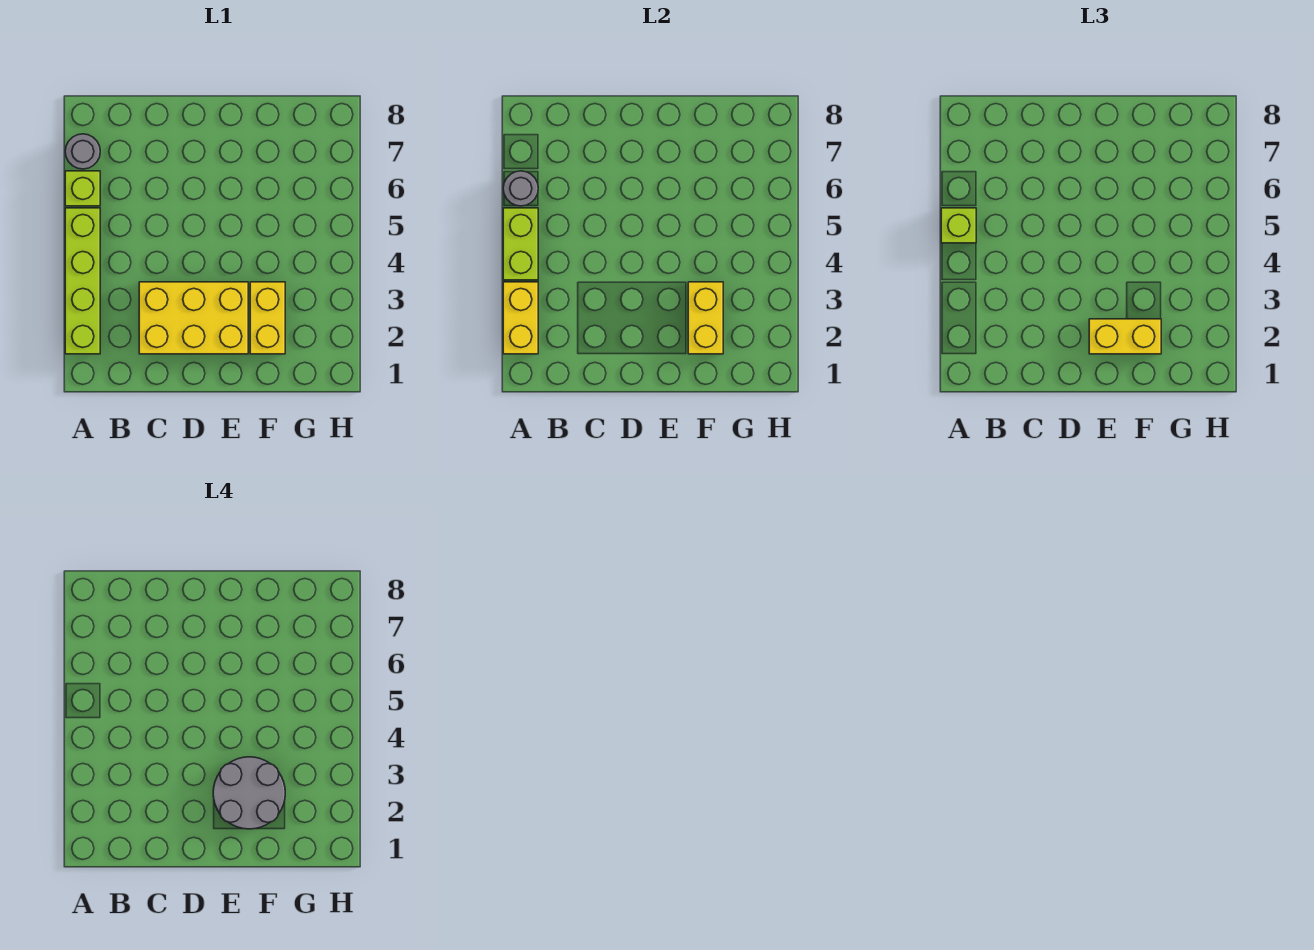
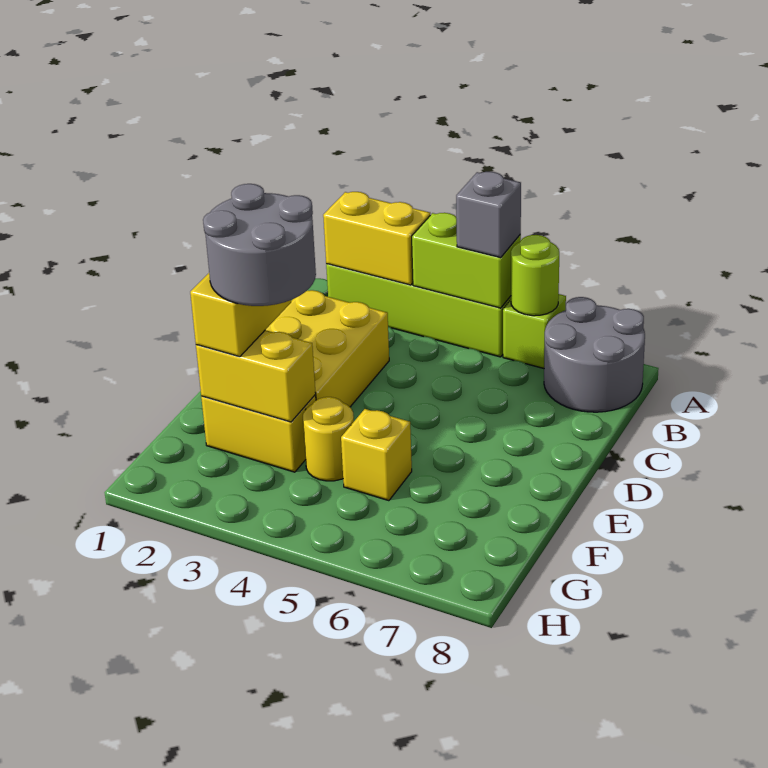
lime 1x1 brick [941,208,976,243] -> grey 1x1 brick [456,172,521,258]
grey 1x1 round brick [503,171,538,206] -> lime 1x1 round brick [511,235,559,316]
grey 1x1 round brick [65,134,100,169] -> grey 2x2 round brick [544,297,645,412]
none -> yellow 1x1 round brick [303,397,354,481]
none -> yellow 1x1 brick [341,409,412,501]

